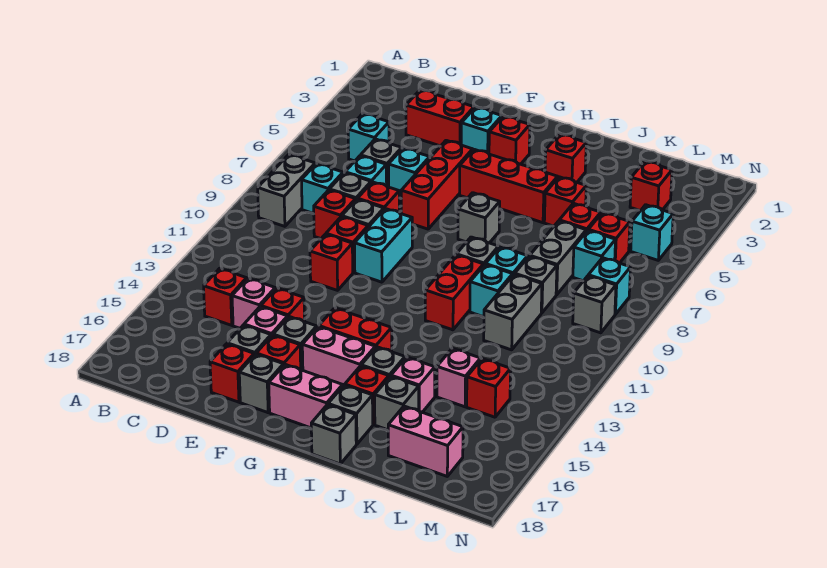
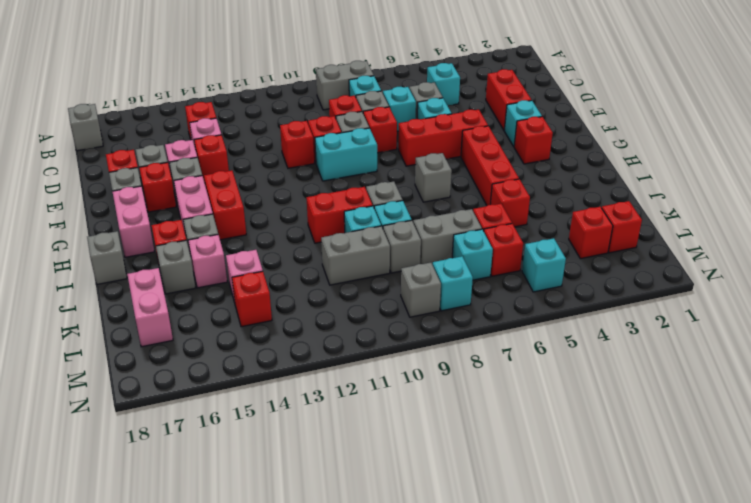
red 1x1 brick [545,134,586,182] -> red 1x1 brick moved to [602,201,642,253]
grey 1x1 brick [328,385,373,444] -> grey 1x1 brick moved to [68,104,103,151]

